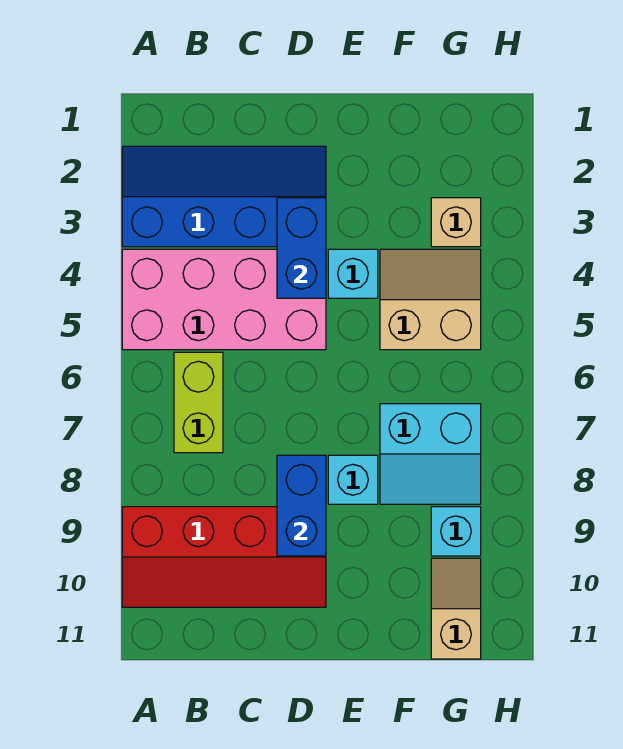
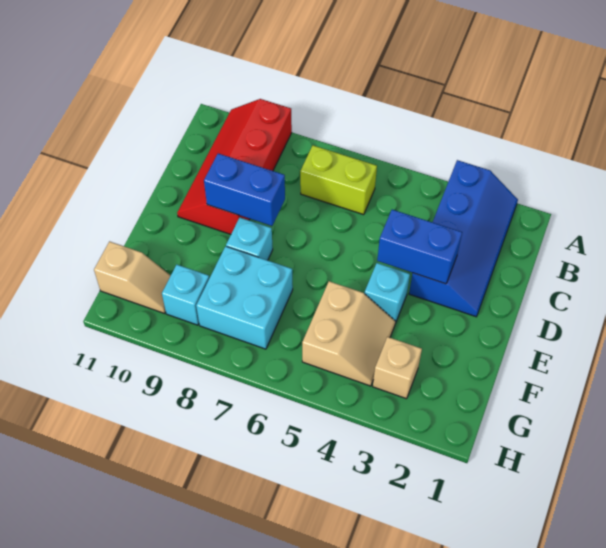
pink 2x4 brick [122,249,326,350] -> none
cyan 2x2 slope [380,404,481,504] -> cyan 2x2 brick [196,246,293,349]

